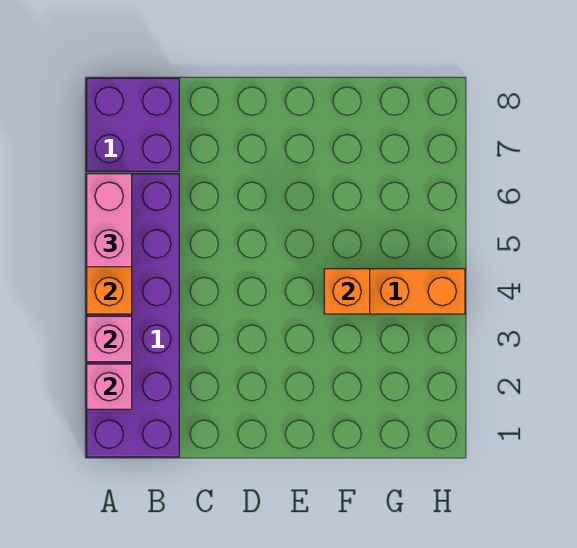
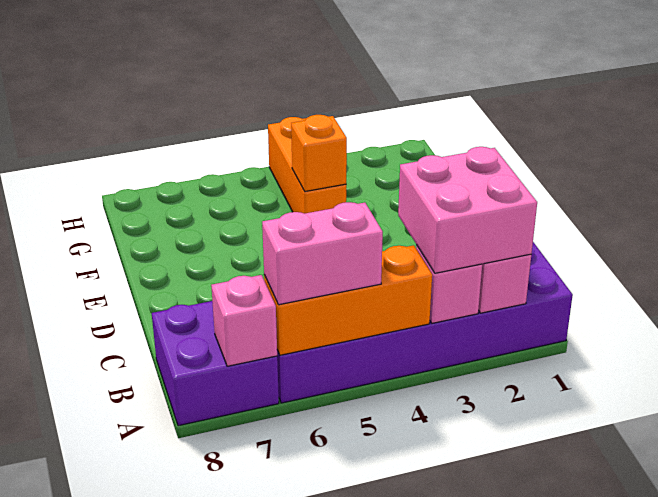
none -> pink 2x2 brick [398,147,537,273]
none -> pink 1x1 brick [211,275,277,366]

